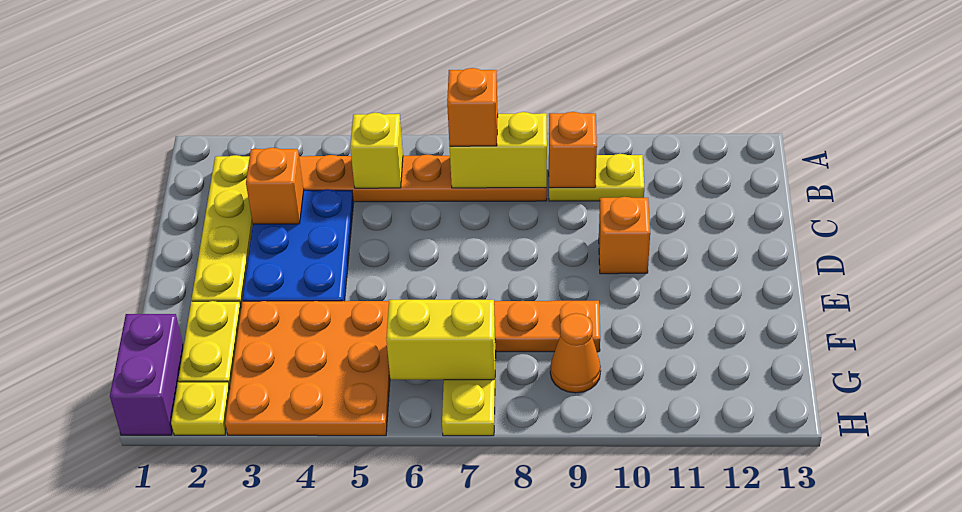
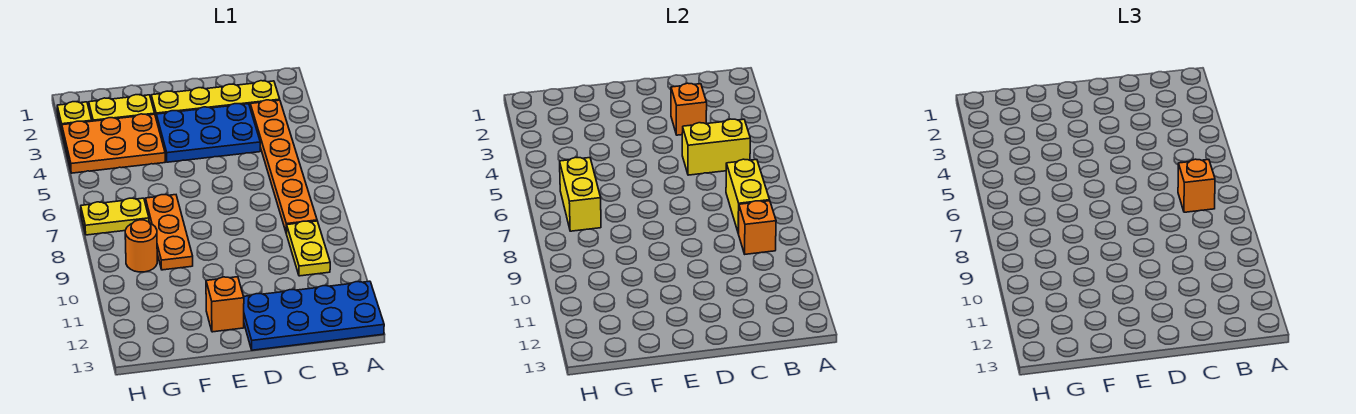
none -> blue 2x4 plate [244,281,384,350]
yellow 1x1 brick [350,113,403,188] -> yellow 1x2 brick [682,119,750,175]
orange 1x1 brick [599,197,650,274] -> orange 1x1 brick moved to [206,277,244,332]
orange 3x3 plate [225,301,390,436] -> orange 2x3 plate [62,114,165,173]
purple 1x2 brick [110,314,184,435] -> none
orange 1x1 cone [550,313,601,393] -> orange 1x1 round brick [125,220,157,272]

